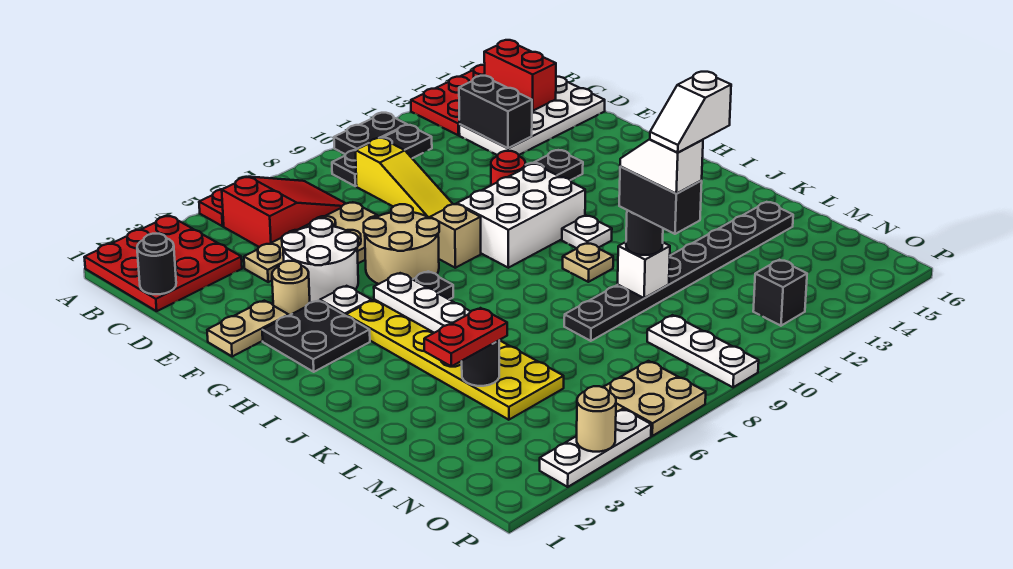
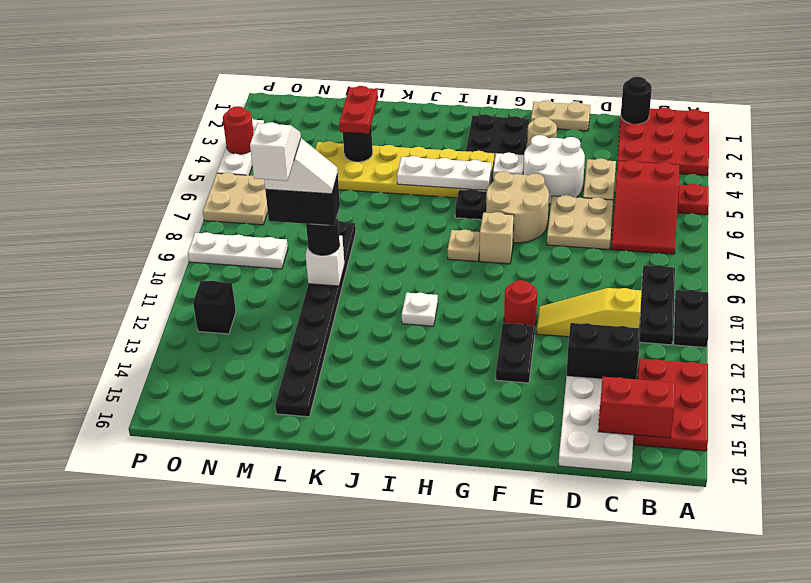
yellow 1x3 slope [356,138,452,218] -> yellow 1x3 slope moved to [536,288,642,337]
tan 1x2 plate [207,301,289,357] -> tan 1x2 plate turned to [531,100,590,131]
white 2x3 brick [457,164,585,268] -> none
tan 1x1 plate [563,243,613,282] -> tan 1x1 plate moved to [448,230,480,261]
tan 1x1 round brick [577,386,616,452] -> red 1x1 round brick [223,106,254,154]

